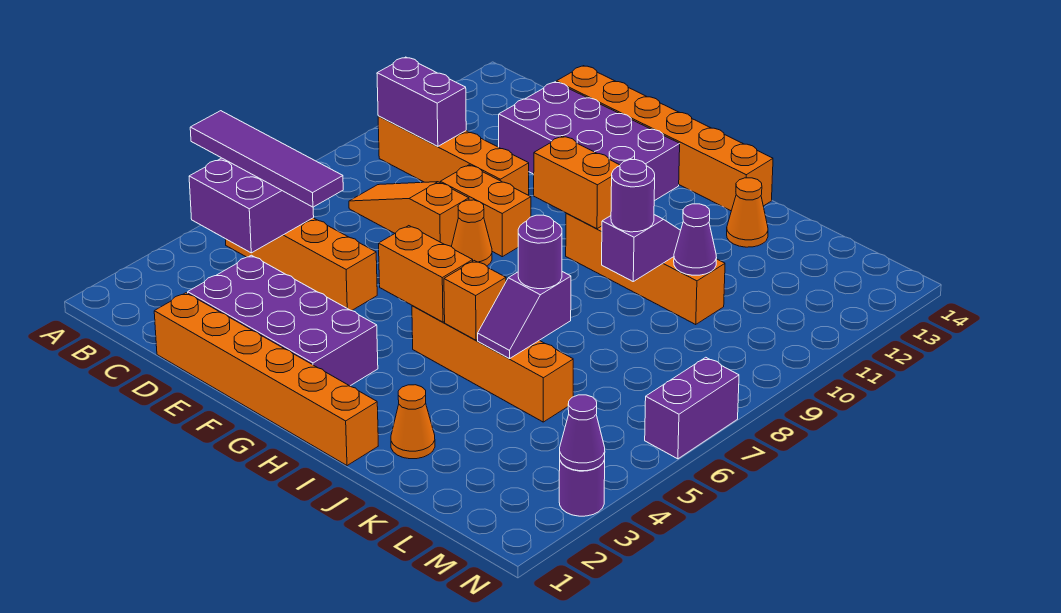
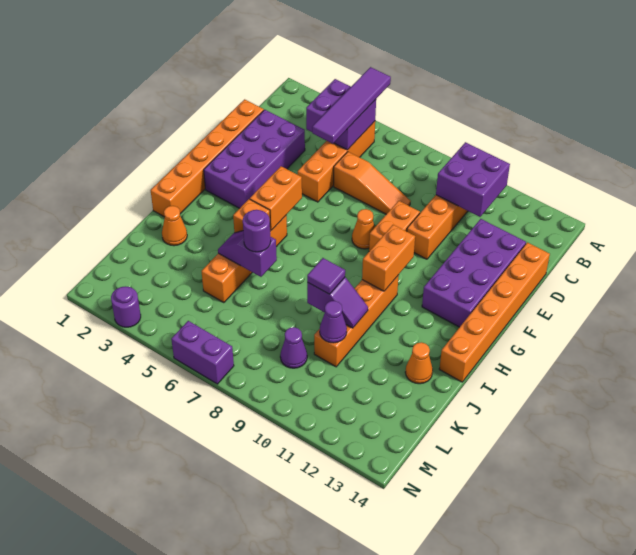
purple 1x2 brick [377,57,466,147] -> purple 2x2 brick [436,142,510,217]
orange 1x3 slope [349,182,469,247] -> orange 1x3 slope turned to [334,152,411,214]
purple 1x1 round brick [611,160,655,232] -> purple 1x1 tile [307,258,345,294]
purple 1x1 cone [560,395,605,471] -> purple 1x1 cone moved to [280,327,307,368]

